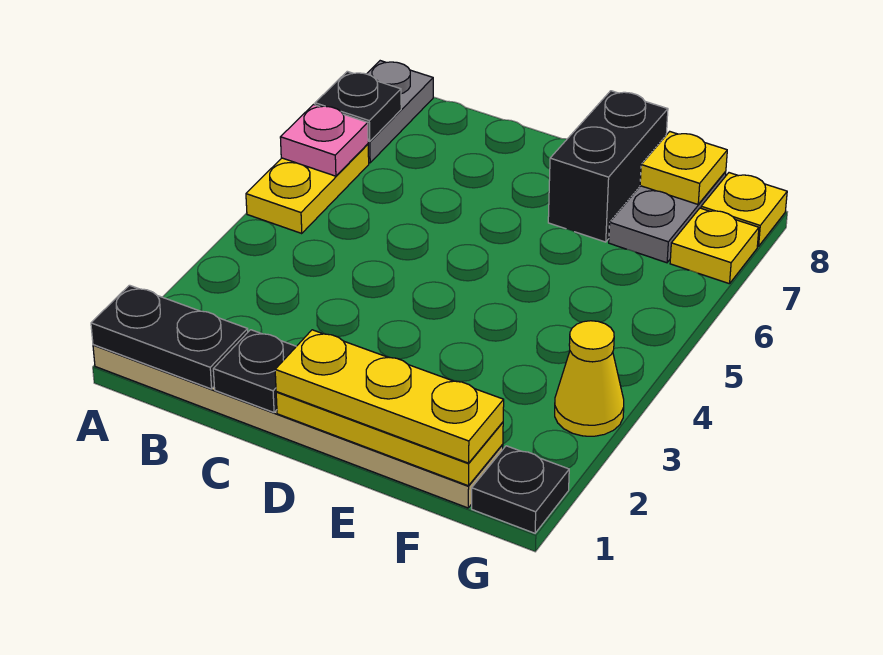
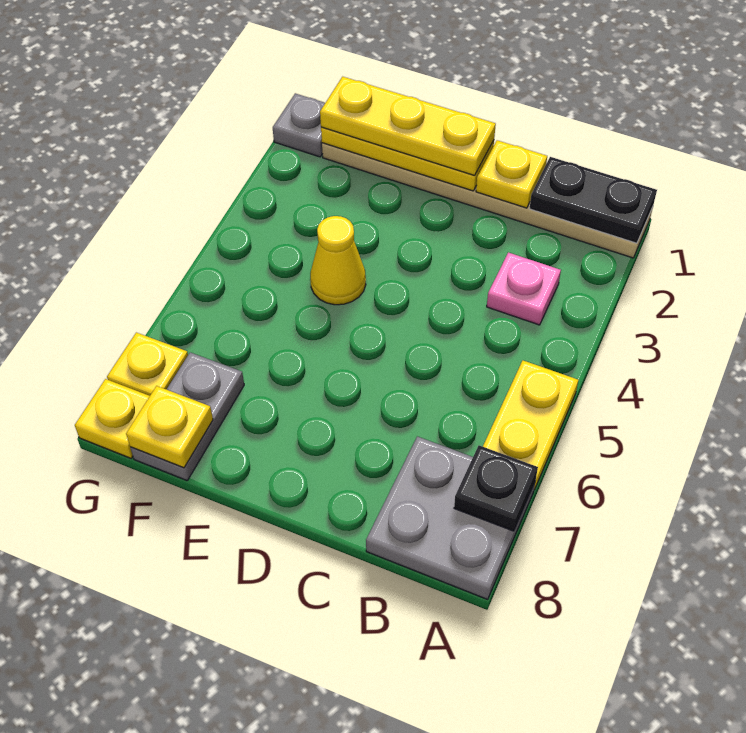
pink 1x1 plate [280,105,368,176] -> pink 1x1 plate moved to [487,252,561,325]
grey 1x2 plate [367,61,433,163] -> grey 2x2 plate [366,436,535,599]
black 1x1 plate [213,330,296,412] -> yellow 1x1 plate [476,140,547,208]
black 1x2 brick [548,91,668,242] -> none
black 1x1 plate [472,446,569,533] -> grey 1x1 plate [273,93,325,157]
yellow 1x1 cone [555,321,624,436] -> yellow 1x1 cone moved to [310,216,366,305]

